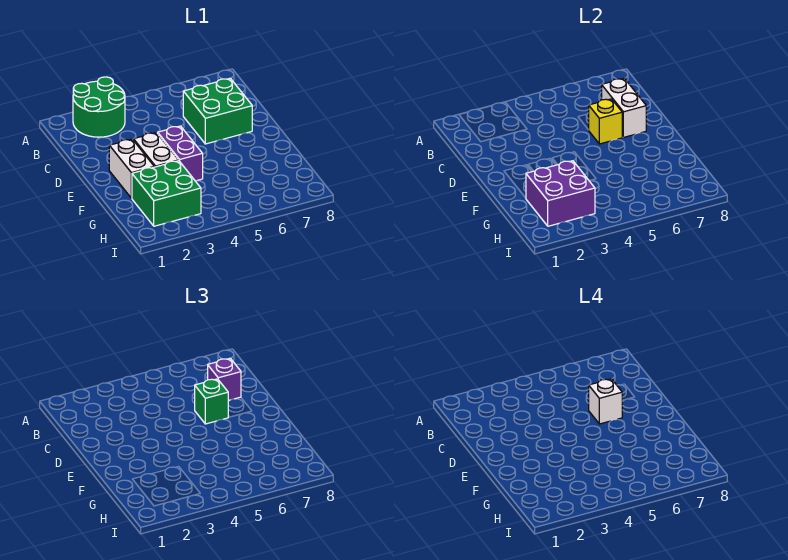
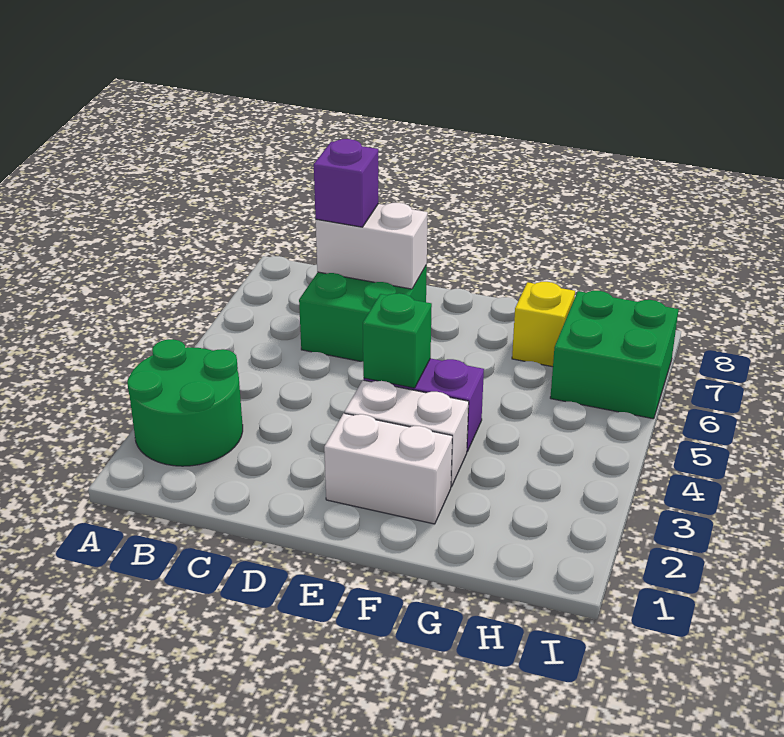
yellow 1x1 brick [589,99,622,144] -> yellow 1x1 brick moved to [512,282,575,367]
green 1x1 brick [195,379,228,424] -> green 1x1 brick moved to [363,293,432,388]
white 1x1 brick [589,379,622,424] -> none
green 2x2 brick [132,161,201,226] -> green 2x2 brick moved to [550,291,679,419]
purple 2x2 brick [526,161,595,226] -> none

